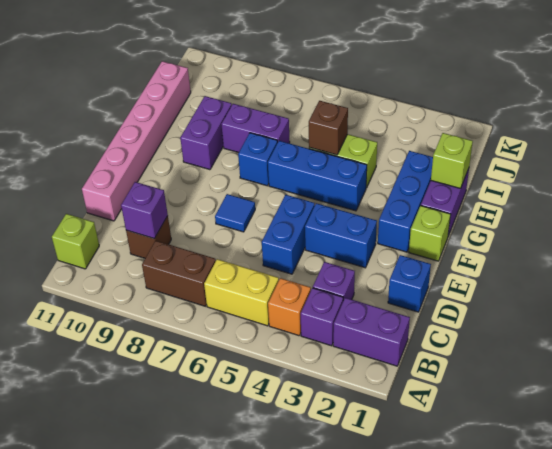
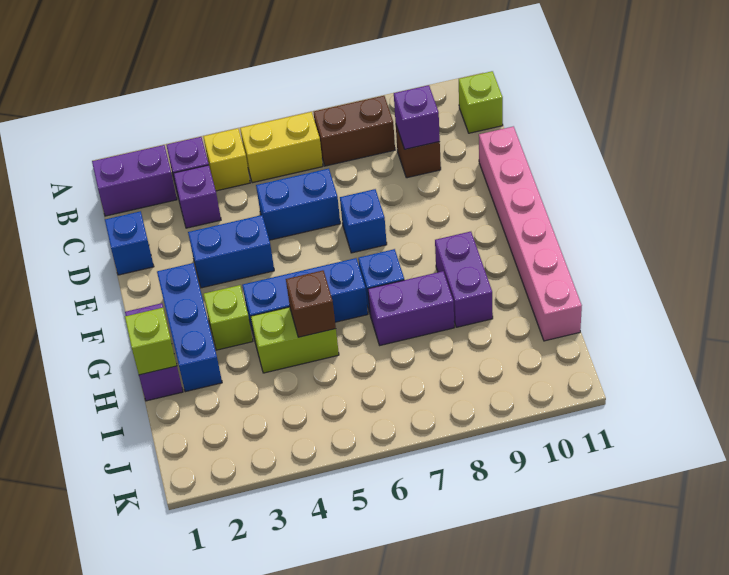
orange 1x1 brick [268,278,311,336] -> yellow 1x1 brick [203,129,250,191]
blue 1x2 brick [262,195,315,274] -> blue 1x2 brick turned to [256,169,340,240]
blue 1x1 tile [215,194,255,232] -> blue 1x1 brick [340,189,387,253]
lime 1x1 brick [409,206,451,261] -> lime 1x1 brick moved to [203,285,253,350]

